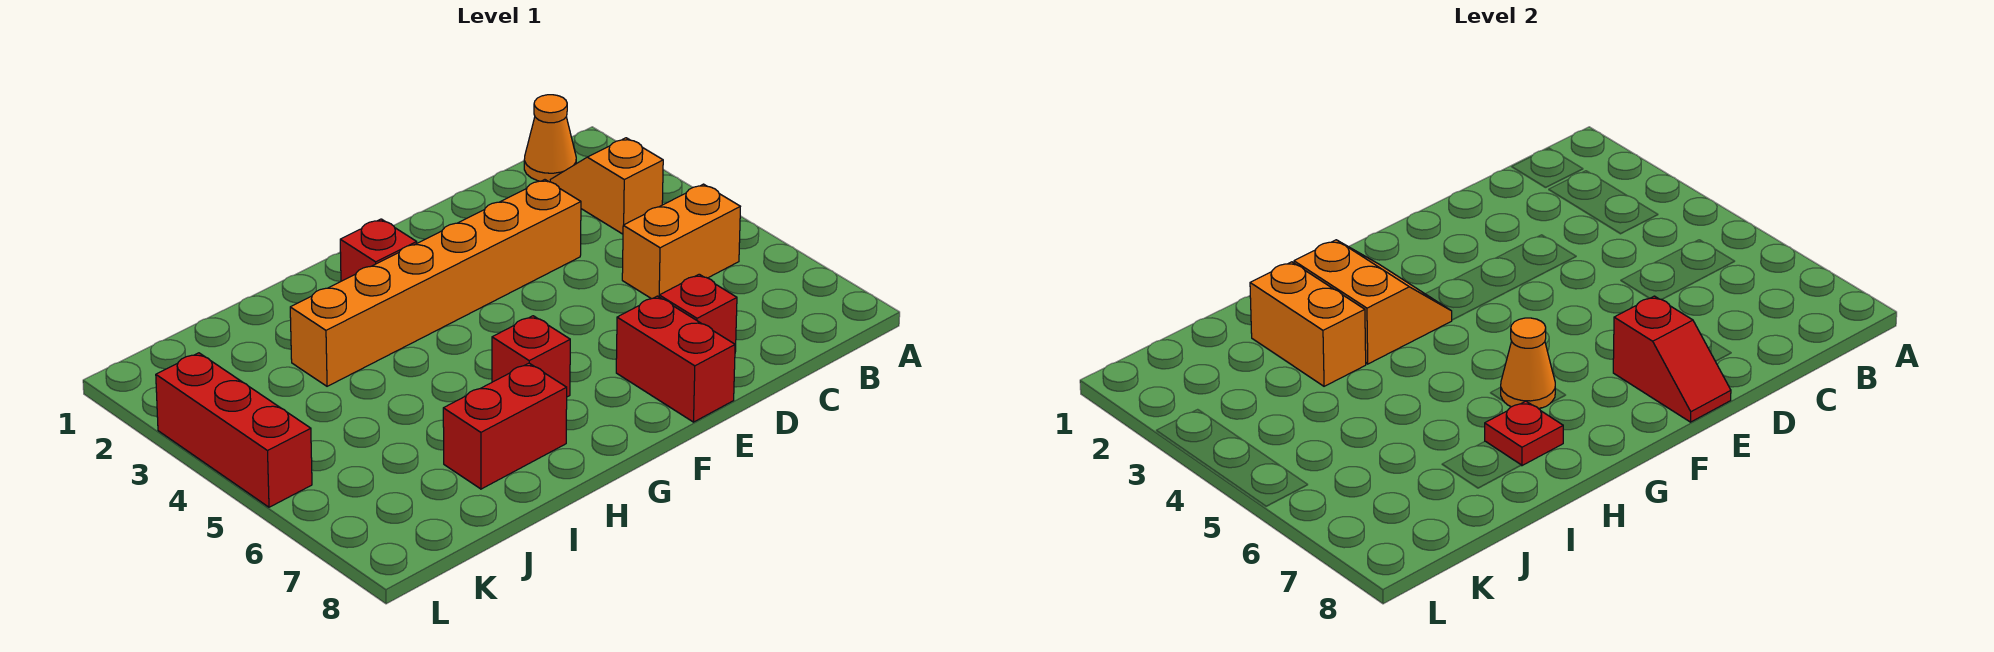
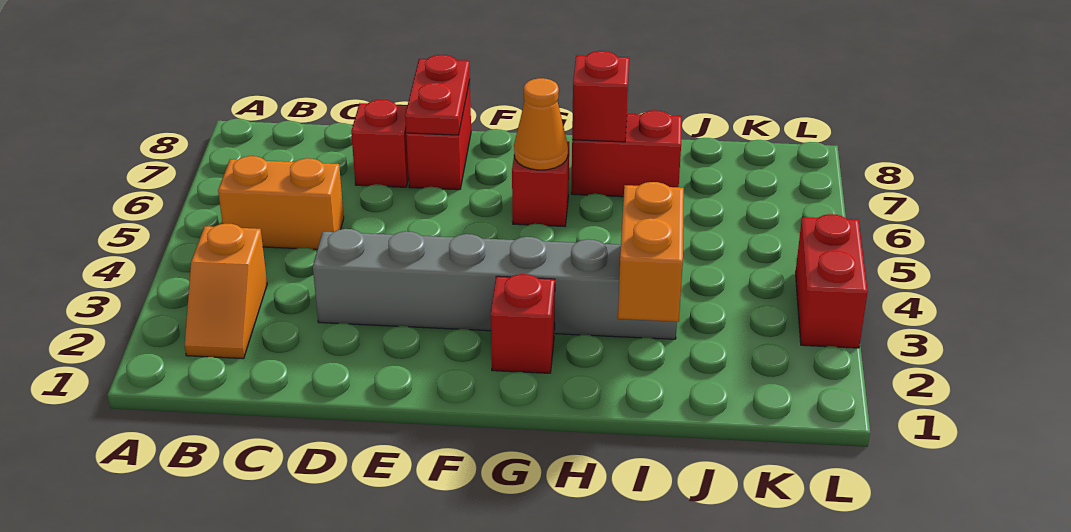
orange 1x1 cone [524,95,576,182] -> none
orange 1x6 brick [290,180,581,386] -> grey 1x6 brick [313,229,677,339]
red 1x2 slope [1613,296,1731,422] -> red 1x2 plate [405,55,470,135]
orange 2x2 slope [1294,240,1452,364] -> none
red 1x1 plate [1485,401,1563,466] -> red 1x1 brick [572,51,629,142]
red 1x3 brick [156,353,312,507] -> red 1x2 brick [796,214,868,348]

